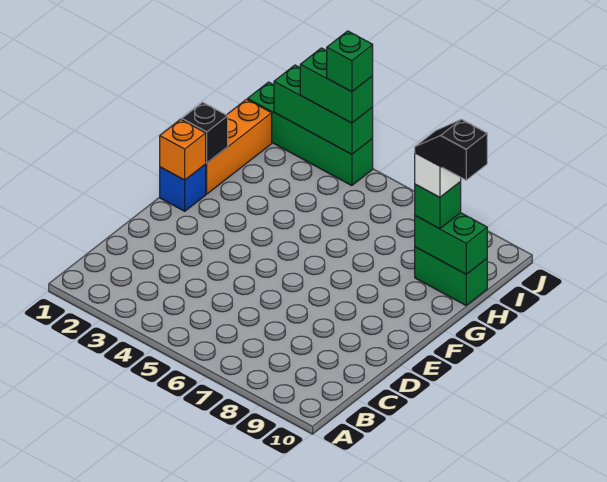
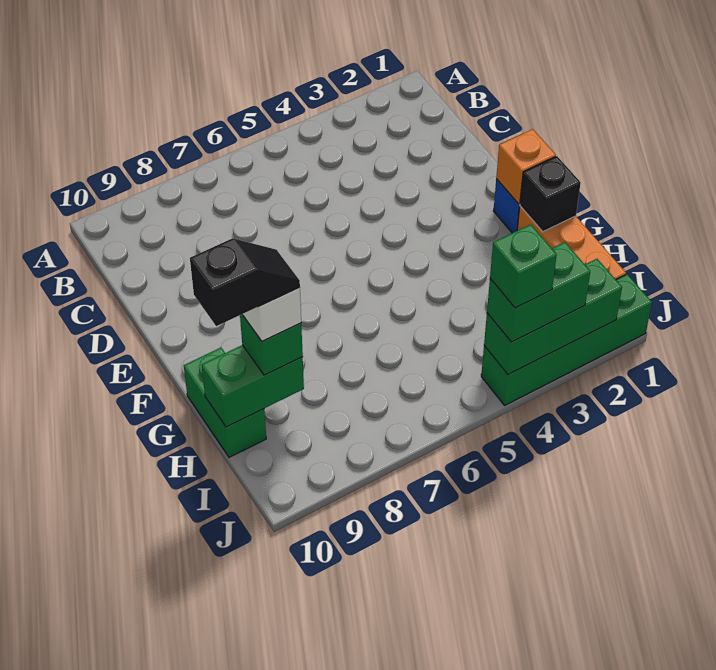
green 1x2 brick [415,247,487,305] -> green 1x2 brick turned to [184,348,266,457]

